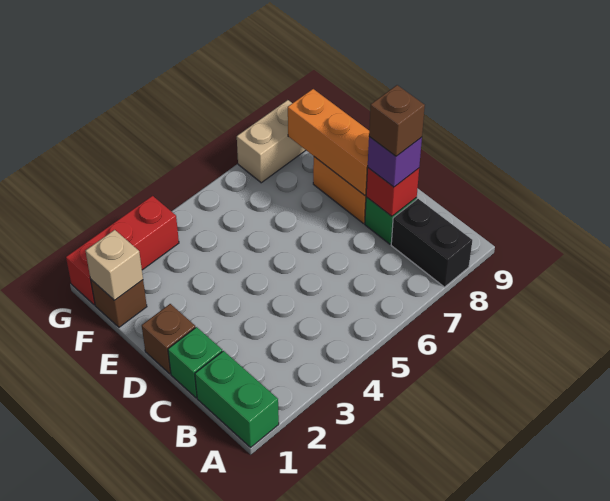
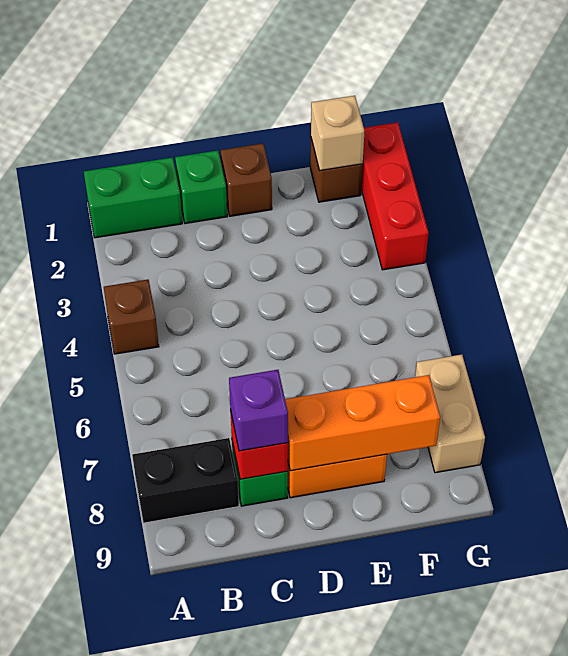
brown 1x1 brick [369,85,425,156] -> brown 1x1 brick moved to [104,280,159,354]

